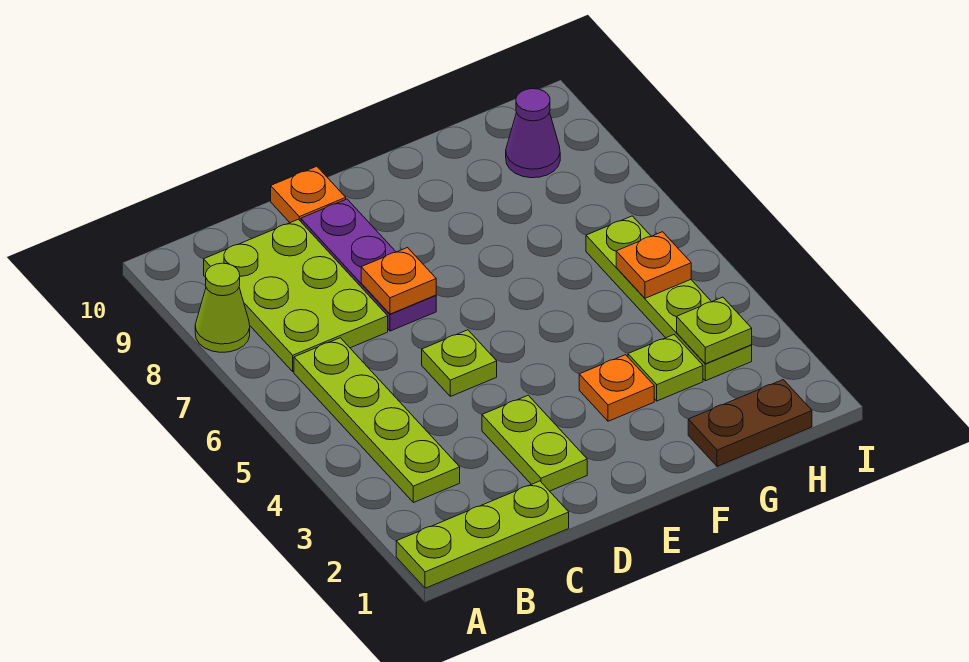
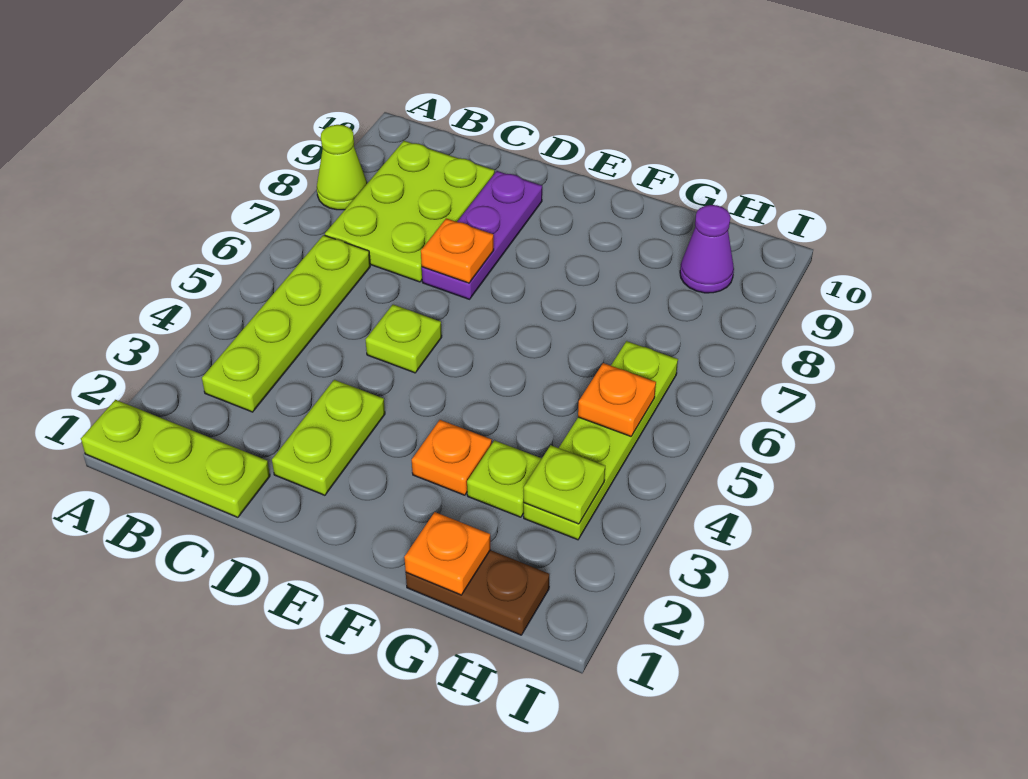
orange 1x1 plate [271,166,346,223] -> orange 1x1 plate moved to [404,512,490,595]

